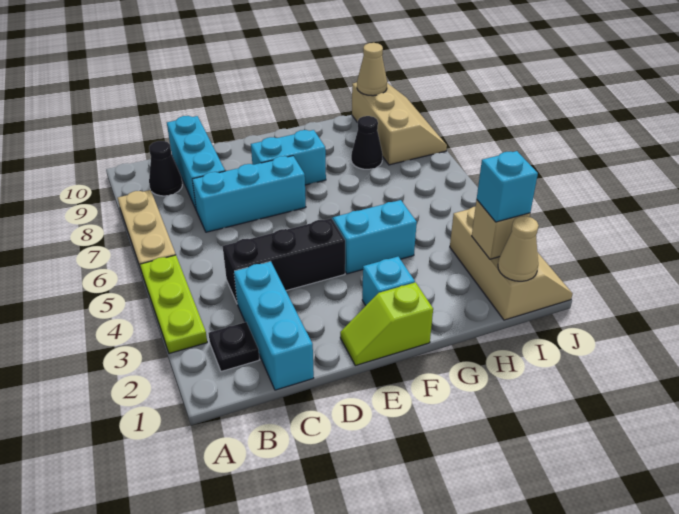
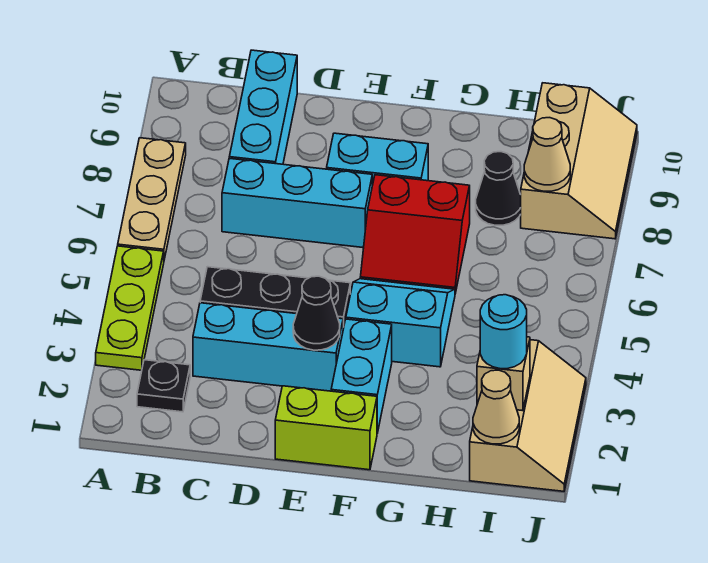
black 1x1 cone [149,141,182,196] -> black 1x1 cone moved to [293,276,340,350]
cyan 1x3 brick [234,261,314,390] -> cyan 1x3 brick turned to [193,303,343,391]
lime 1x2 slope [340,282,433,366] -> lime 1x2 brick [275,386,377,470]
cyan 1x1 brick [362,257,415,306] -> cyan 1x2 brick [331,319,392,433]
none -> red 2x2 slope [360,175,470,293]
cyan 1x1 brick [477,151,538,222] -> cyan 1x1 round brick [480,295,527,369]
tan 1x1 cone [357,43,387,96] -> tan 1x1 cone moved to [524,118,570,191]

